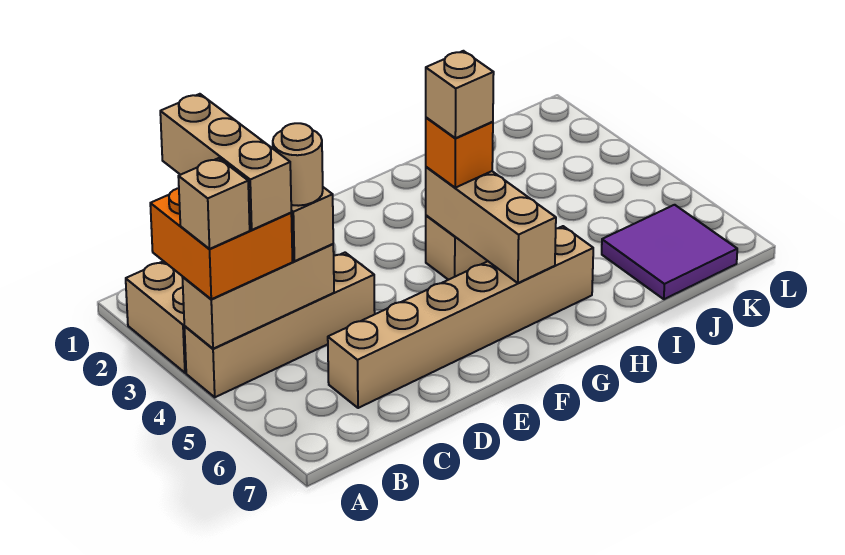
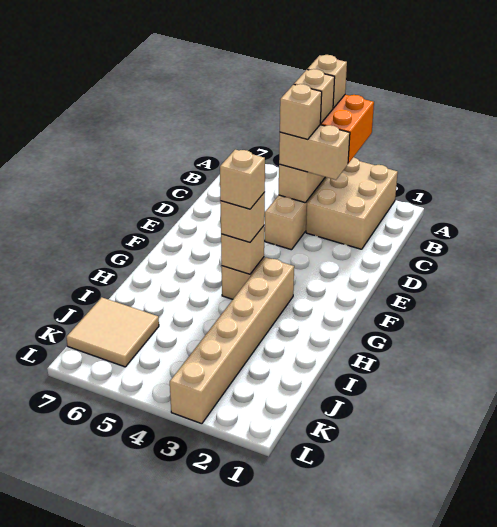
tan 1x3 brick [160,94,291,230] -> tan 1x1 brick [294,69,335,124]
tan 1x1 round brick [273,123,323,206] -> tan 1x1 brick [280,84,322,139]
tan 1x6 brick [328,226,593,408] -> tan 1x6 brick moved to [170,257,294,424]
tan 1x3 brick [426,167,556,283] -> tan 1x1 brick [221,226,264,274]
orange 1x1 brick [426,118,493,188] -> tan 1x1 brick [220,192,265,242]
purple 2x2 tile [602,205,737,299] -> tan 2x2 tile [66,297,159,367]

